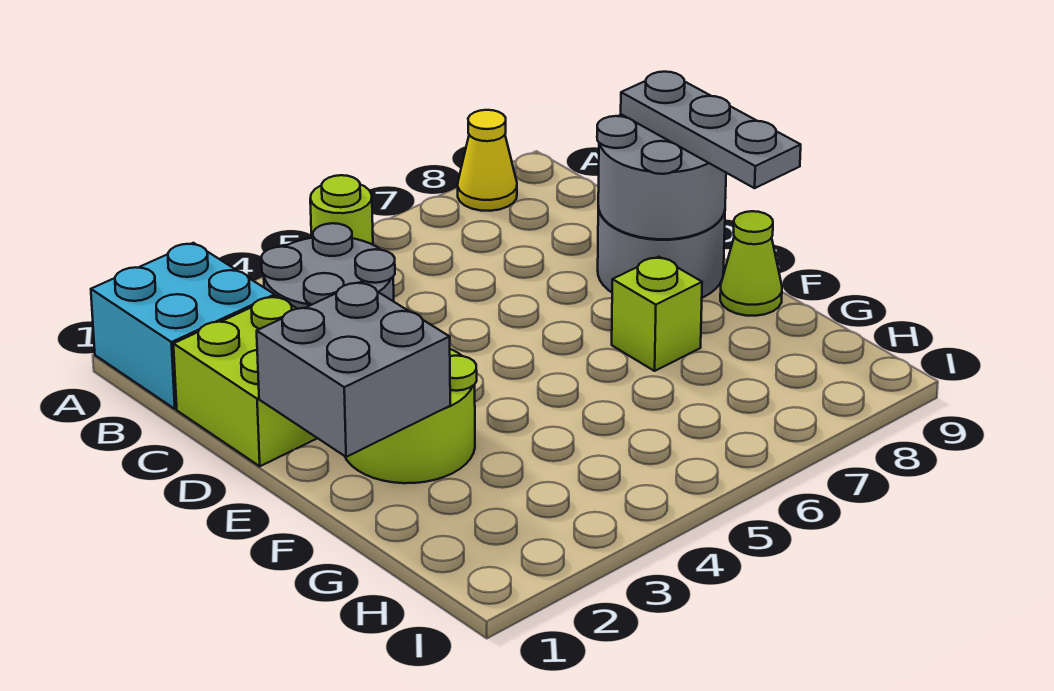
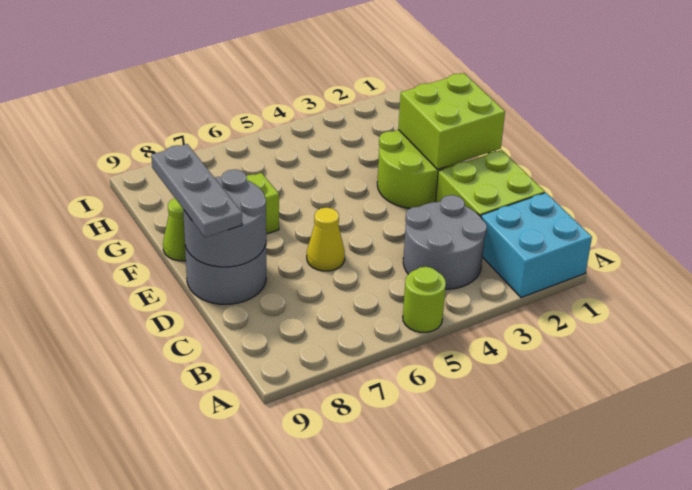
yellow 1x1 cone [458,110,517,211] -> yellow 1x1 cone moved to [307,208,345,271]
grey 2x2 brick [257,282,450,457] -> lime 2x2 brick [398,73,505,169]

